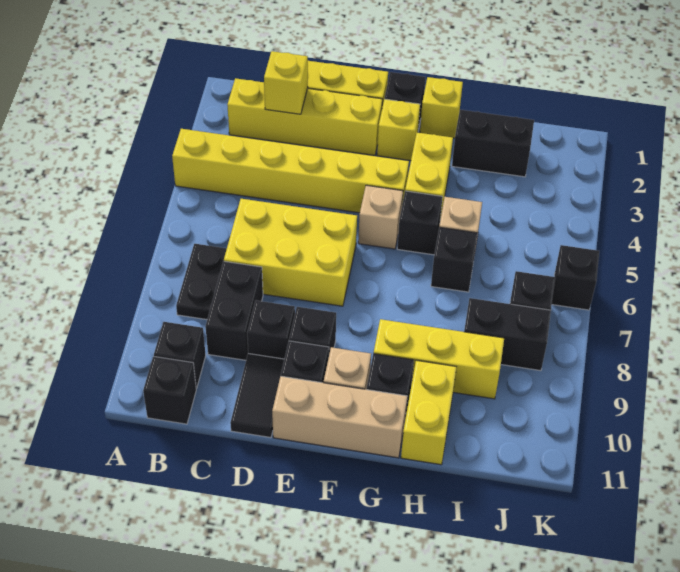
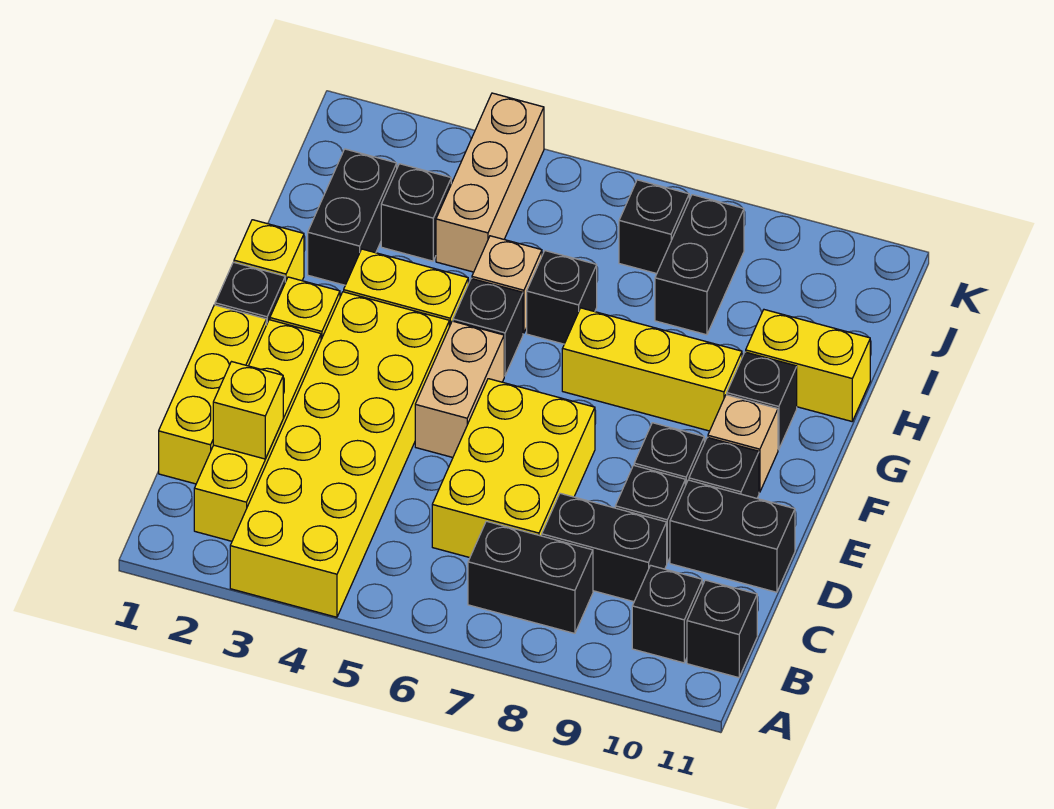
yellow 1x6 brick [172,129,409,213] -> yellow 2x6 brick [230,292,449,617]
black 1x2 plate [176,244,227,320] -> black 1x2 brick [468,521,593,633]
black 1x2 tile [230,354,284,438] -> black 1x2 brick [670,480,795,592]
tan 1x3 brick [272,376,407,458] -> tan 1x3 brick moved to [436,93,544,272]
tan 1x1 brick [358,185,403,249] -> tan 1x2 brick [415,321,504,457]
yellow 1x3 brick [374,319,504,399] -> yellow 1x3 brick turned to [562,308,742,431]
black 1x1 brick [552,245,599,310] -> black 1x1 brick moved to [381,164,451,261]

